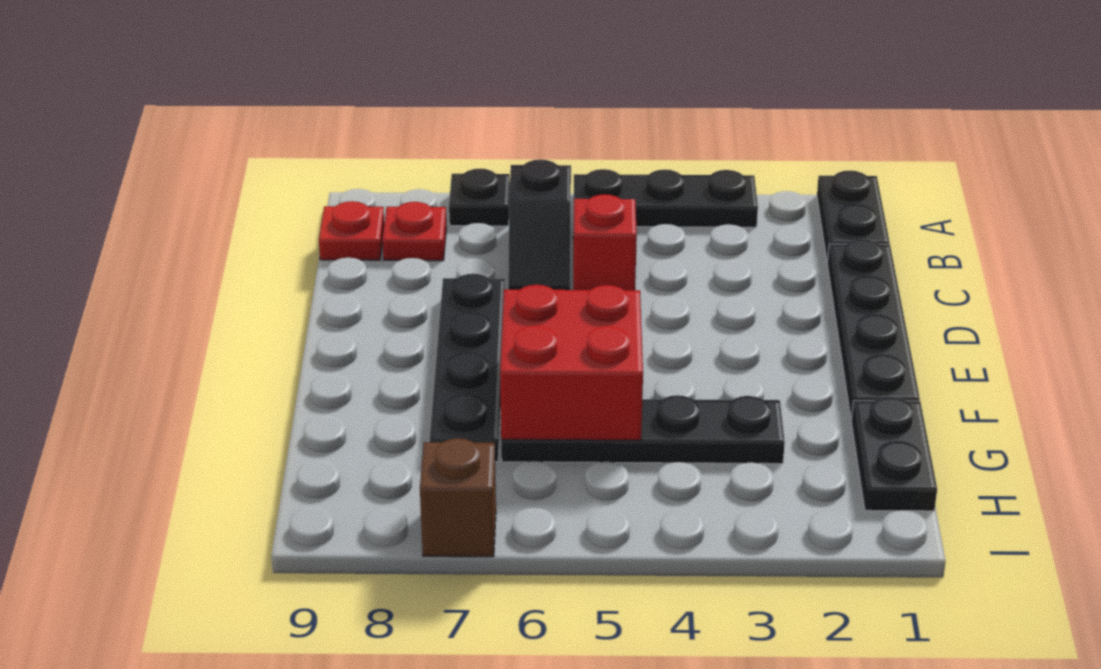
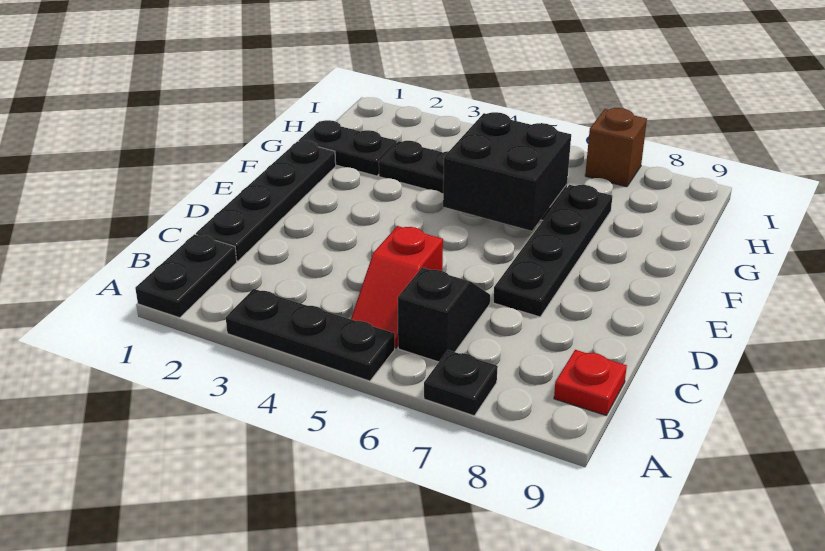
red 1x1 plate [382,202,446,261] -> none
red 2x2 brick [500,285,643,440] -> black 2x2 brick [443,112,571,231]
black 1x2 plate [851,397,937,511] -> black 1x2 plate turned to [298,120,397,176]

